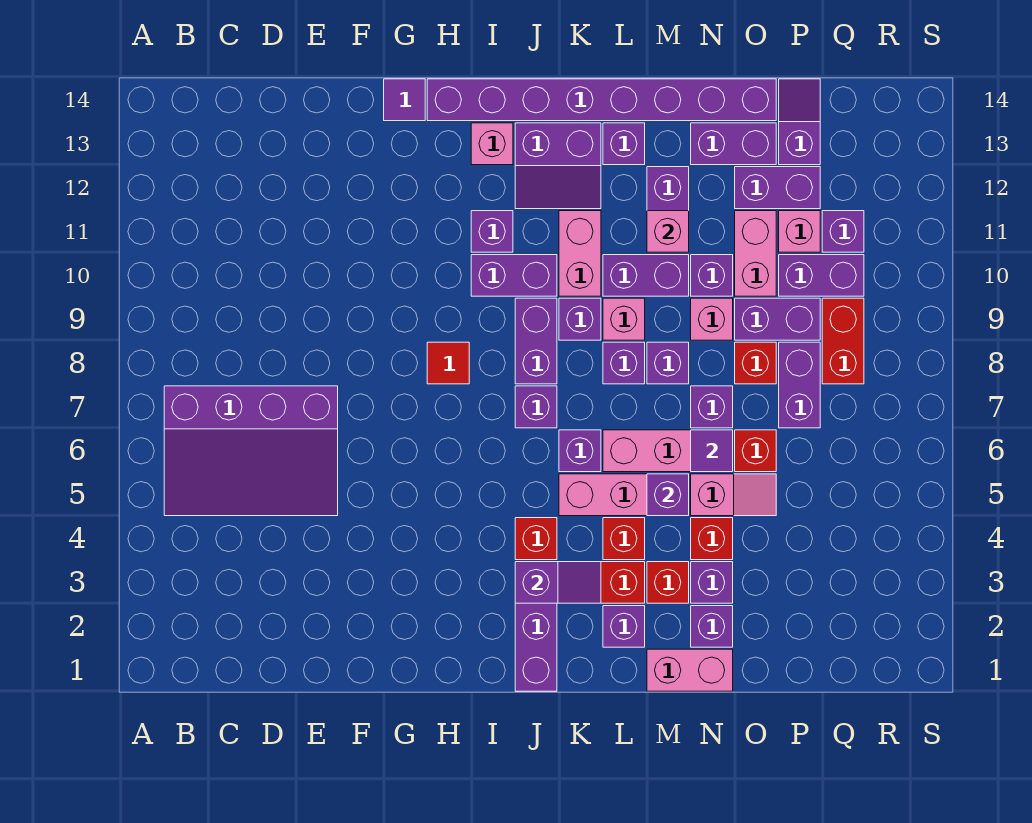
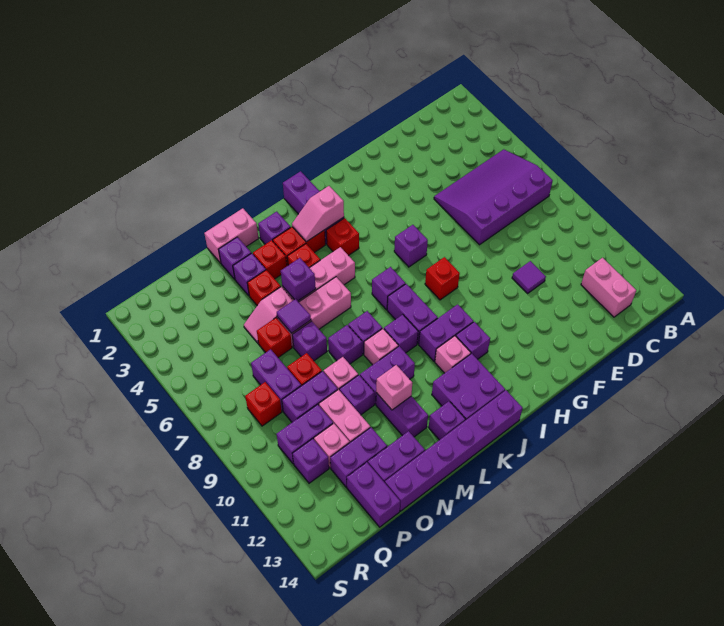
purple 1x1 tile [384,79,425,121] -> purple 1x1 tile moved to [512,261,546,293]
red 1x1 tile [427,342,469,384] -> red 1x1 brick [425,257,460,300]
purple 1x8 brick [427,79,776,121] -> purple 1x6 brick [385,390,523,511]
pink 1x1 brick [471,123,513,165] -> pink 1x1 brick moved to [435,336,471,373]
purple 1x2 slope [515,562,601,603] -> pink 1x2 slope [292,186,344,242]
purple 2x2 slope [515,123,601,209] -> purple 2x2 brick [432,354,505,420]
purple 1x1 brick [559,430,601,472] -> purple 1x1 brick moved to [394,225,428,267]
pink 1x2 brick [559,211,601,296] -> pink 1x2 brick moved to [581,258,636,317]
purple 1x2 slope [779,79,820,165] -> purple 1x2 brick [347,462,400,527]
red 1x2 brick [822,298,864,384] -> red 1x1 brick [245,382,282,426]

